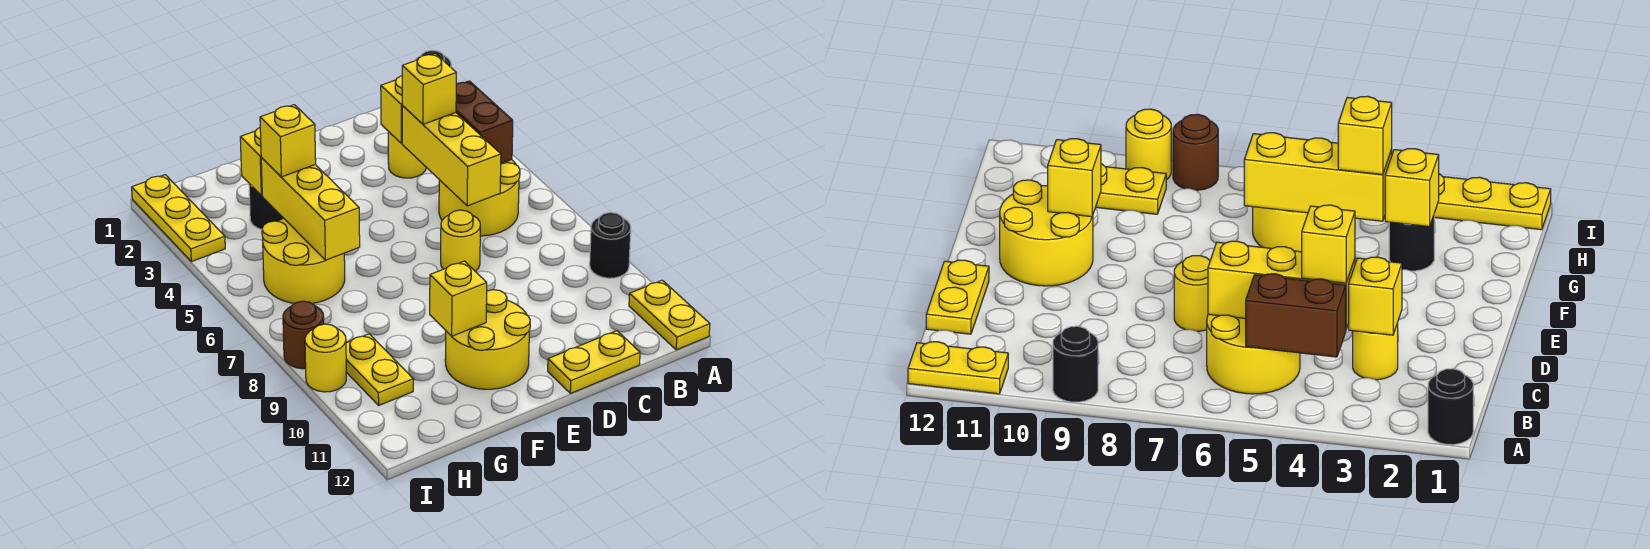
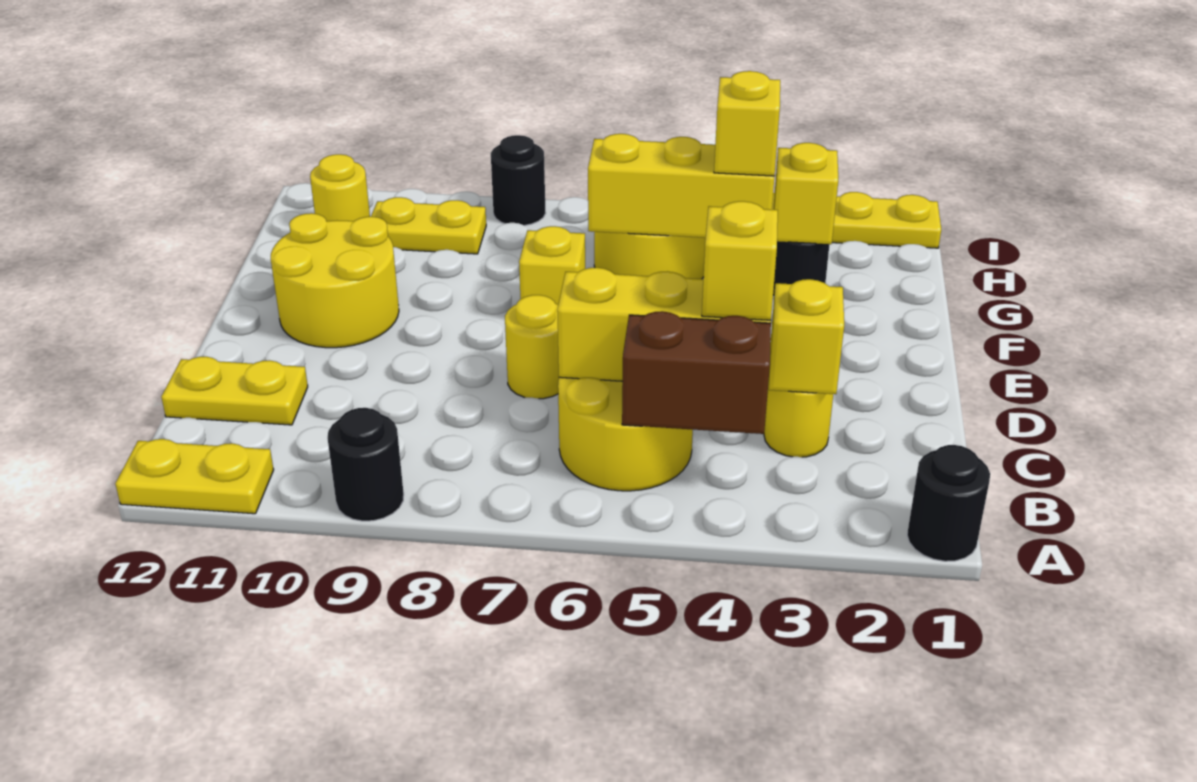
yellow 1x2 plate [548,331,640,393] -> yellow 1x2 plate turned to [161,357,308,425]
yellow 1x1 brick [430,261,487,336] -> yellow 1x1 brick moved to [519,226,585,304]
brown 1x1 round brick [283,301,324,369] -> black 1x1 round brick [491,135,546,225]
yellow 1x1 round brick [305,324,346,392] -> yellow 1x1 round brick moved to [310,154,370,221]

